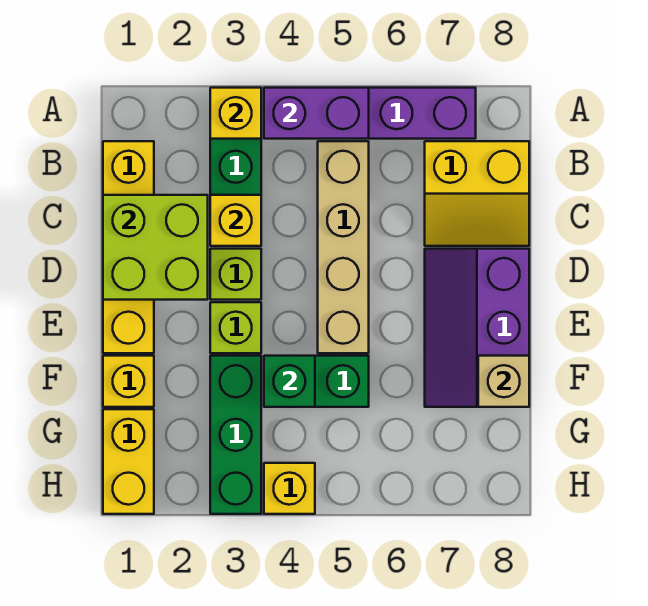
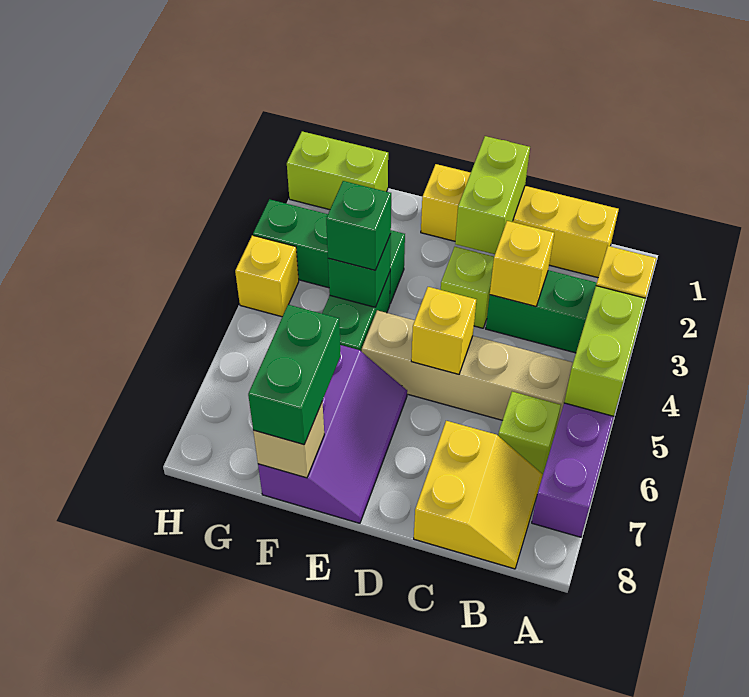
purple 1x2 brick [264,88,369,139] -> lime 1x2 brick [564,286,646,416]
yellow 2x2 slope [425,141,529,246] -> yellow 2x2 slope turned to [414,421,543,569]
lime 2x2 brick [103,195,208,300] -> lime 1x2 brick [455,136,530,254]
purple 2x3 slope [425,249,529,407] -> purple 2x3 slope turned to [258,345,407,523]
lime 1x1 brick [210,302,261,353] -> lime 1x1 brick moved to [498,392,561,474]
yellow 1x1 brick [103,356,154,407] -> yellow 1x1 brick moved to [411,287,476,374]
none -> green 1x1 brick [326,181,391,270]
none -> green 1x2 brick [248,305,341,445]
yellow 1x2 brick [103,409,154,514] -> lime 1x2 brick [287,131,388,210]

